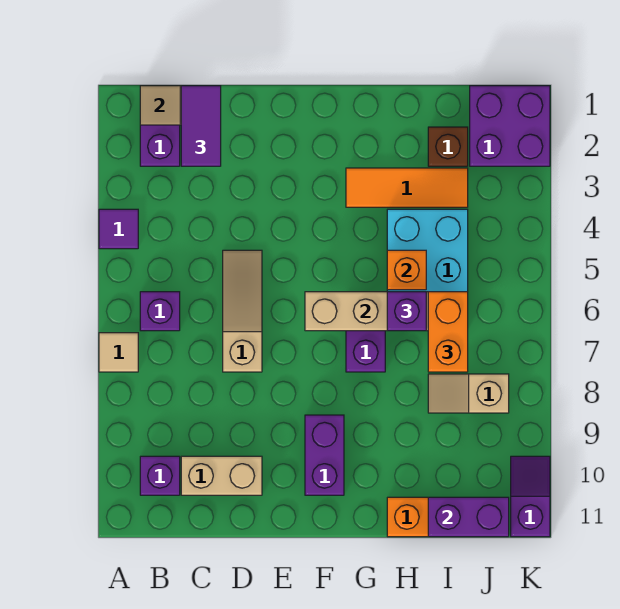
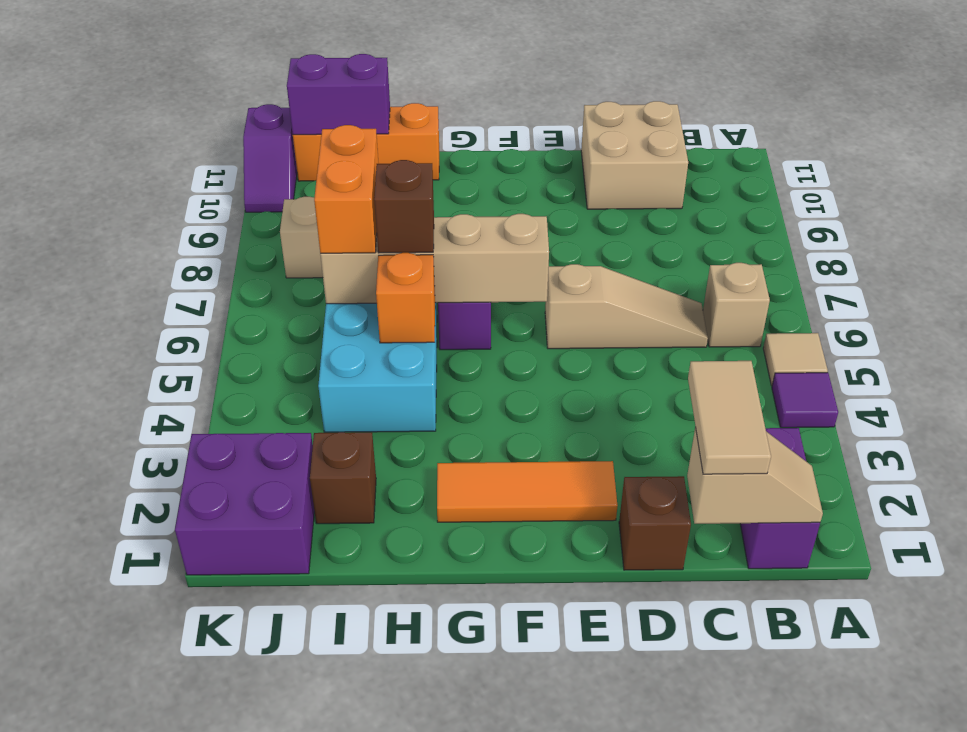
tan 1x1 tile [99,333,138,372] -> tan 1x1 tile moved to [763,333,828,386]
purple 1x1 brick [140,292,180,331] -> tan 1x1 brick [703,263,770,347]
purple 1x1 brick [140,456,180,495] -> none
purple 1x2 tile [181,86,221,166] -> tan 1x2 tile [688,361,771,474]
tan 1x2 brick [181,456,262,495] -> tan 2x2 brick [581,101,688,209]
none -> brown 1x1 brick [619,476,691,570]
tan 1x3 slope [223,250,262,372] -> tan 1x3 slope turned to [545,264,708,349]
purple 1x2 brick [305,415,344,495] -> none
orange 1x3 tile [346,168,468,207] -> orange 1x3 tile moved to [437,461,618,522]
purple 1x1 brick [387,292,426,331] -> brown 1x1 brick [374,160,434,253]

